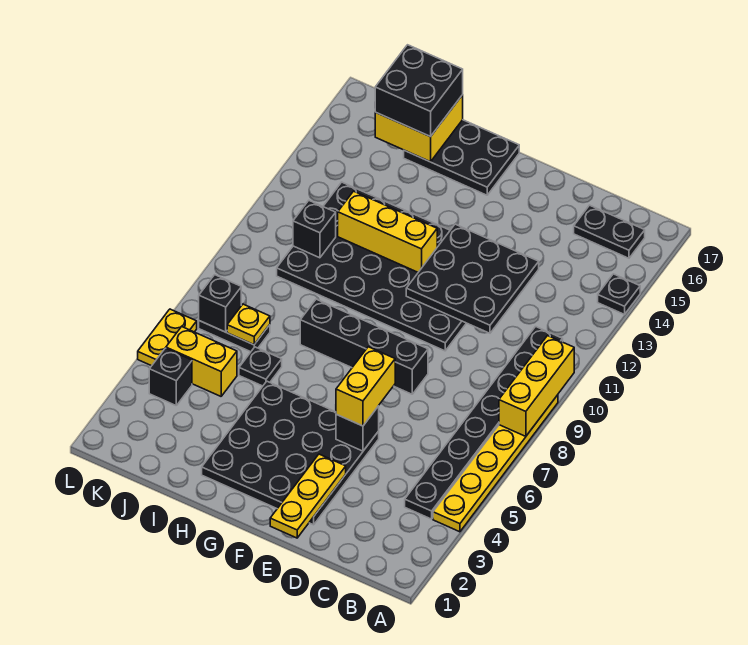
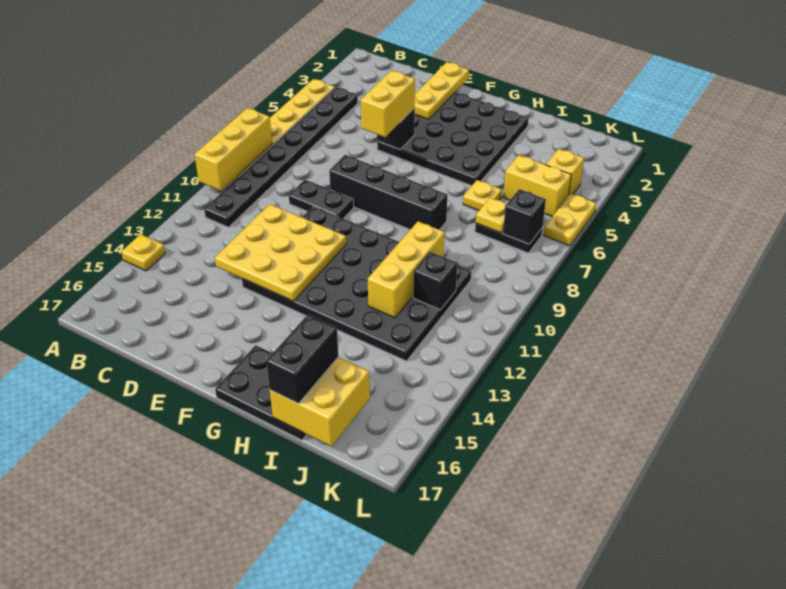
black 1x1 plate [598,274,640,314] -> yellow 1x1 plate [121,234,165,271]
black 1x2 plate [574,205,645,258] -> black 1x2 plate moved to [289,180,354,219]
black 3x3 plate [406,224,539,333] -> yellow 3x3 plate [215,204,346,301]
yellow 1x3 brick [338,191,437,272] -> yellow 1x3 brick turned to [368,221,445,318]
black 1x1 plate [239,347,282,386] -> yellow 1x1 plate [463,180,502,210]
black 2x2 brick [375,45,463,137] -> black 1x2 brick [266,315,338,404]
black 1x1 brick [149,348,192,405] -> yellow 1x1 brick [546,149,584,194]

